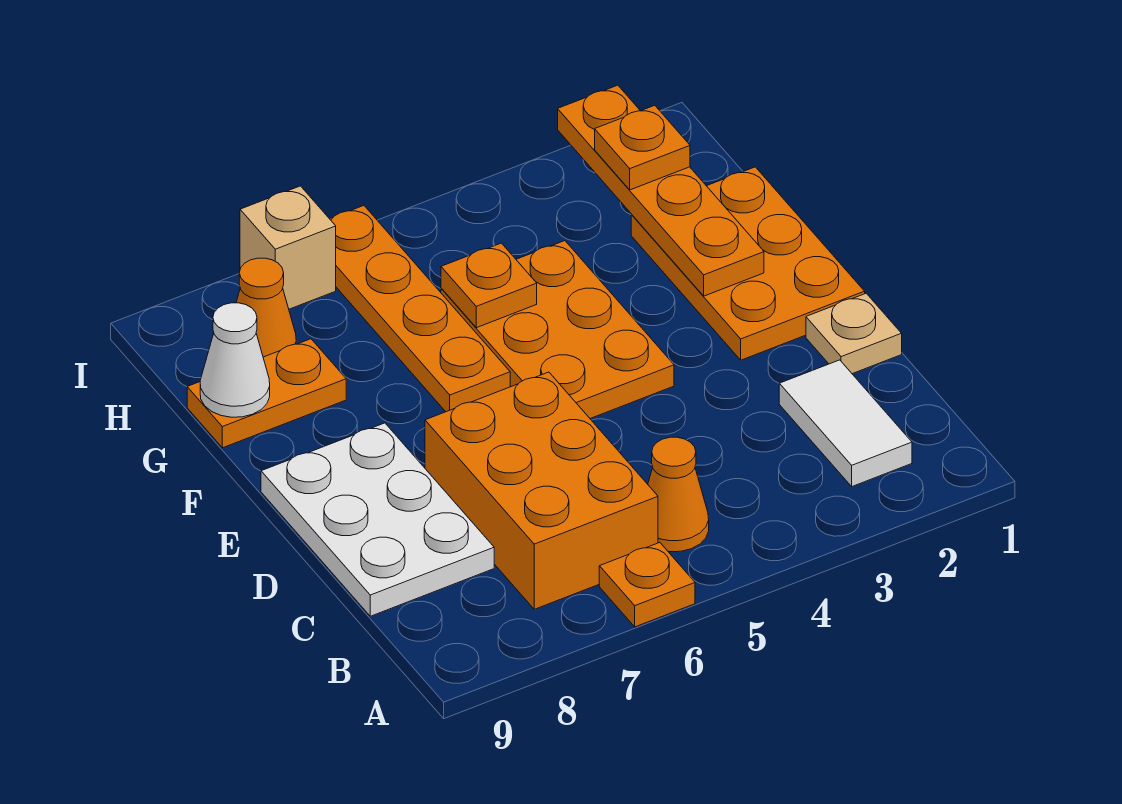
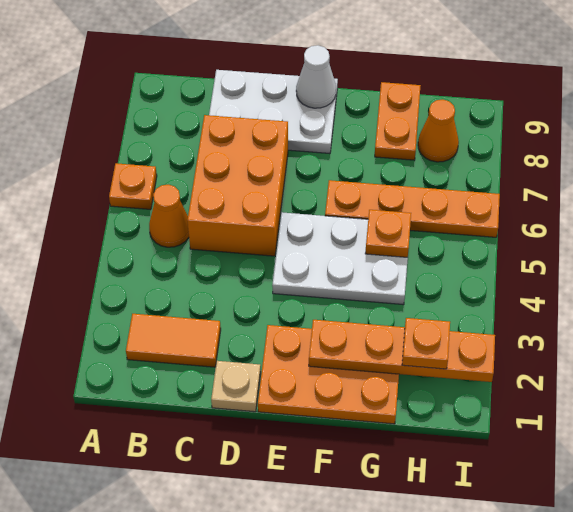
white 1x2 tile [779,360,912,486] -> orange 1x2 tile [126,314,221,367]
orange 2x3 brick [425,372,658,609] -> orange 2x3 brick turned to [187,115,288,256]
orange 2x3 plate [441,241,674,419] -> white 2x3 plate [272,212,408,305]
white 1x1 cone [200,303,270,417] -> white 1x1 cone moved to [296,45,336,108]
tan 1x1 brick [240,186,336,309] -> none

